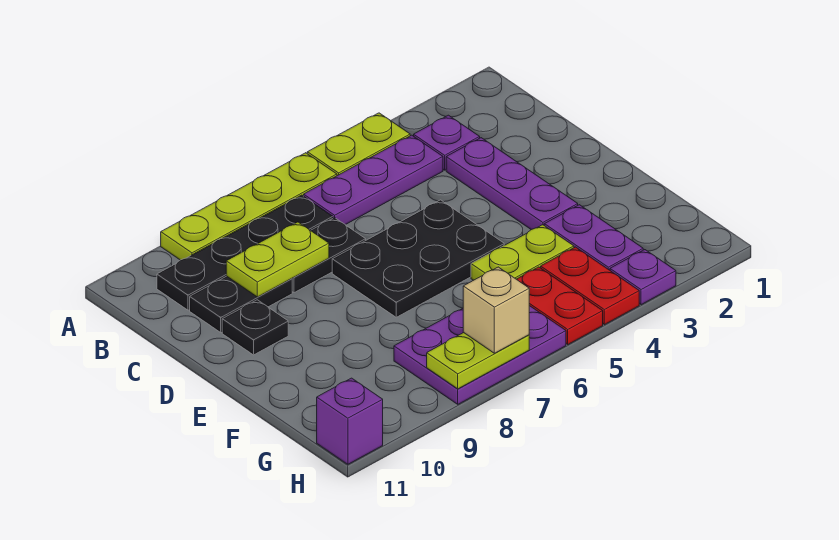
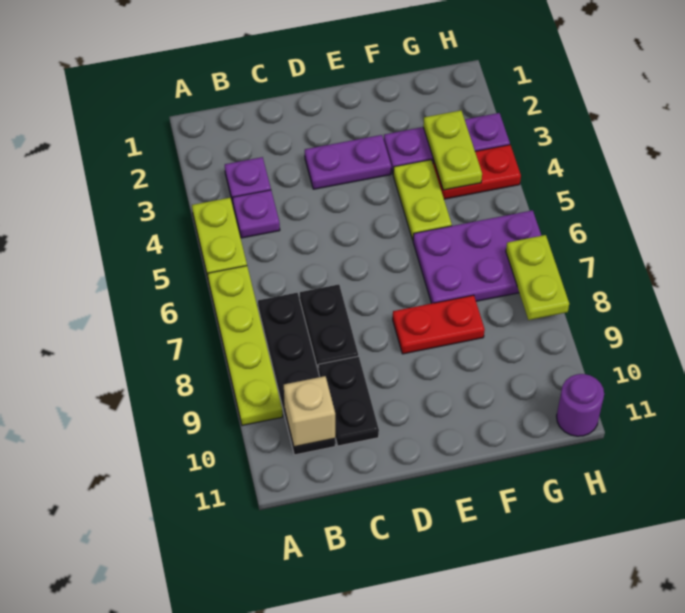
purple 1x3 plate [304,135,443,225] -> purple 1x1 plate [233,190,280,238]
purple 1x3 plate [446,138,578,230] -> purple 1x2 plate [305,135,391,189]
lime 1x2 plate [226,222,329,297] -> lime 1x2 plate moved to [423,110,482,190]
black 2x3 plate [332,200,504,317] -> none
black 1x1 plate [222,300,288,355] -> none
red 1x2 plate [517,267,603,344] -> red 1x2 plate moved to [393,295,485,354]
purple 2x3 plate [394,306,566,404] -> purple 2x3 plate turned to [413,210,541,303]
tan 1x1 brick [463,267,529,353] -> tan 1x1 brick moved to [284,376,335,447]
purple 1x1 brick [317,378,383,464] -> purple 1x1 round brick [557,374,604,436]

